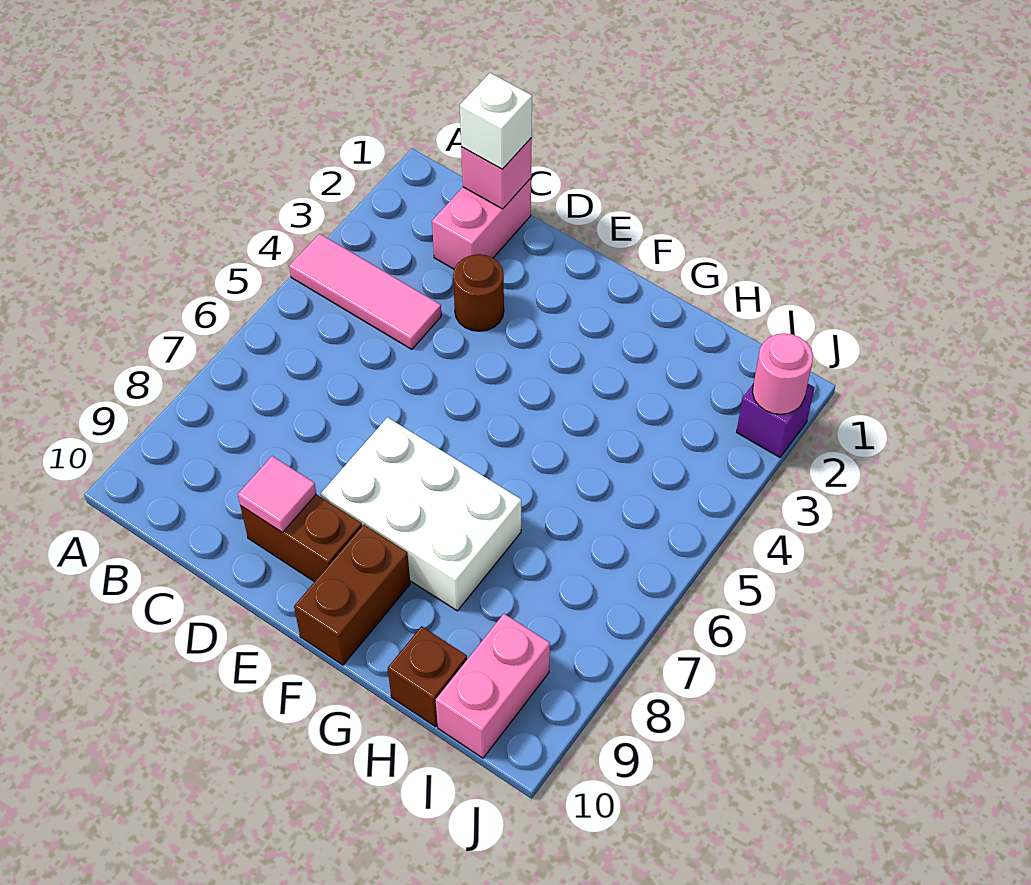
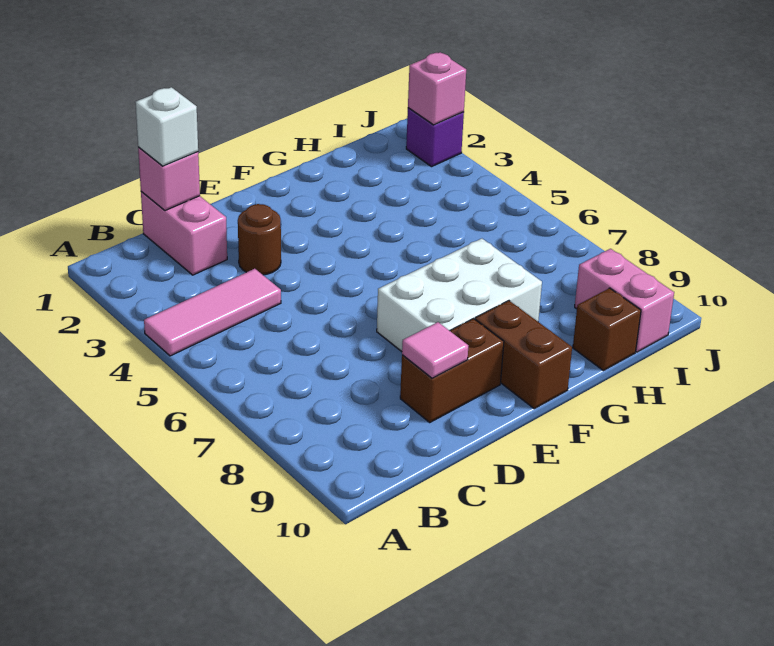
pink 1x1 round brick [753,333,813,414] -> pink 1x1 brick [408,52,466,125]

